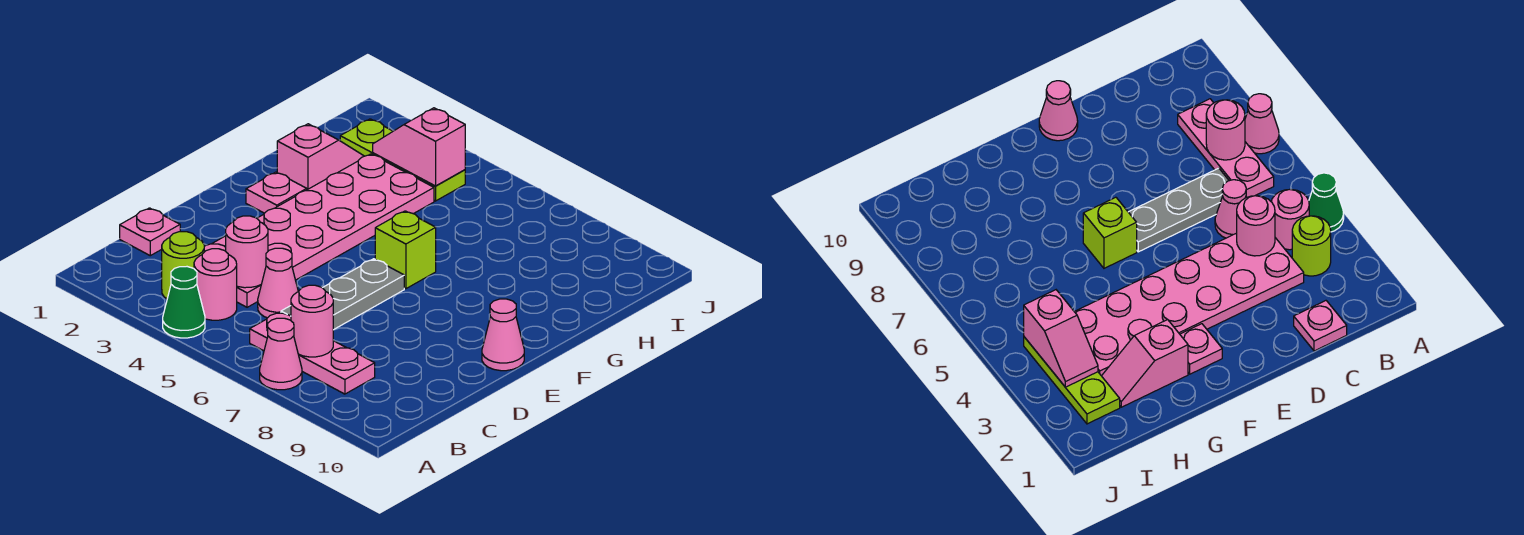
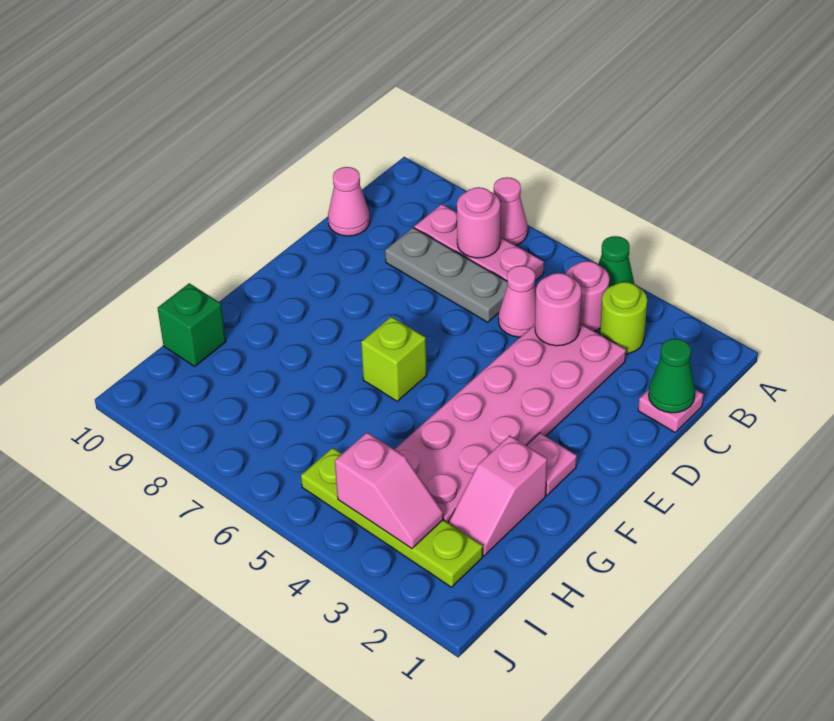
none -> green 1x1 cone [648,339,695,413]
grey 1x3 plate [281,259,404,330] -> grey 1x3 plate turned to [385,228,507,322]
pink 1x1 cone [482,299,524,371] -> pink 1x1 cone moved to [328,167,370,236]
none -> green 1x1 brick [158,283,226,366]
lime 1x3 plate [340,119,465,201] -> lime 1x4 plate [301,448,483,587]

